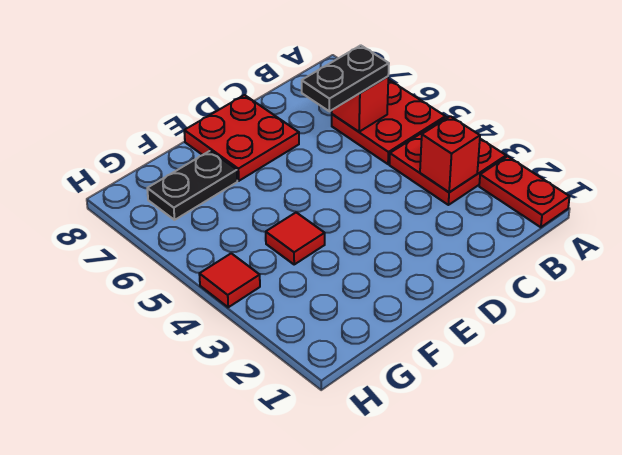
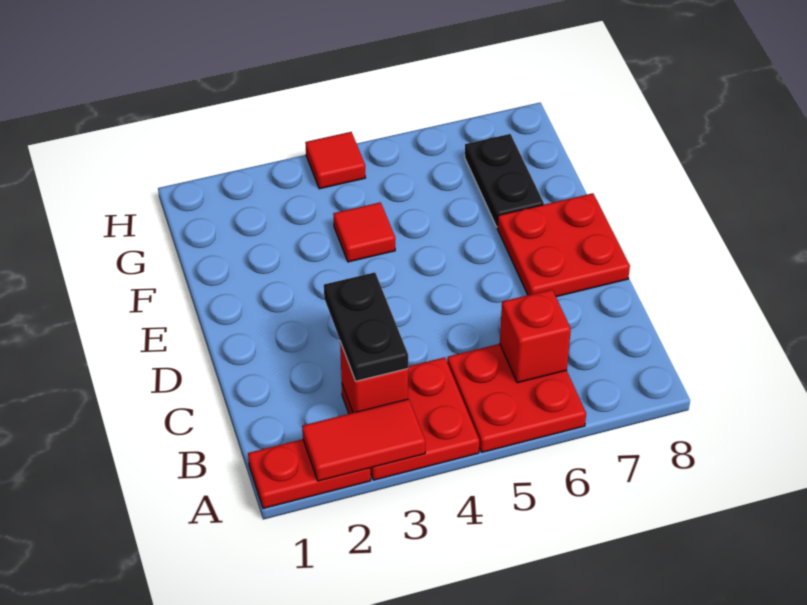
none -> red 1x2 tile [302,399,425,481]
black 1x2 plate [302,45,389,111] -> black 1x2 plate moved to [324,272,408,381]

